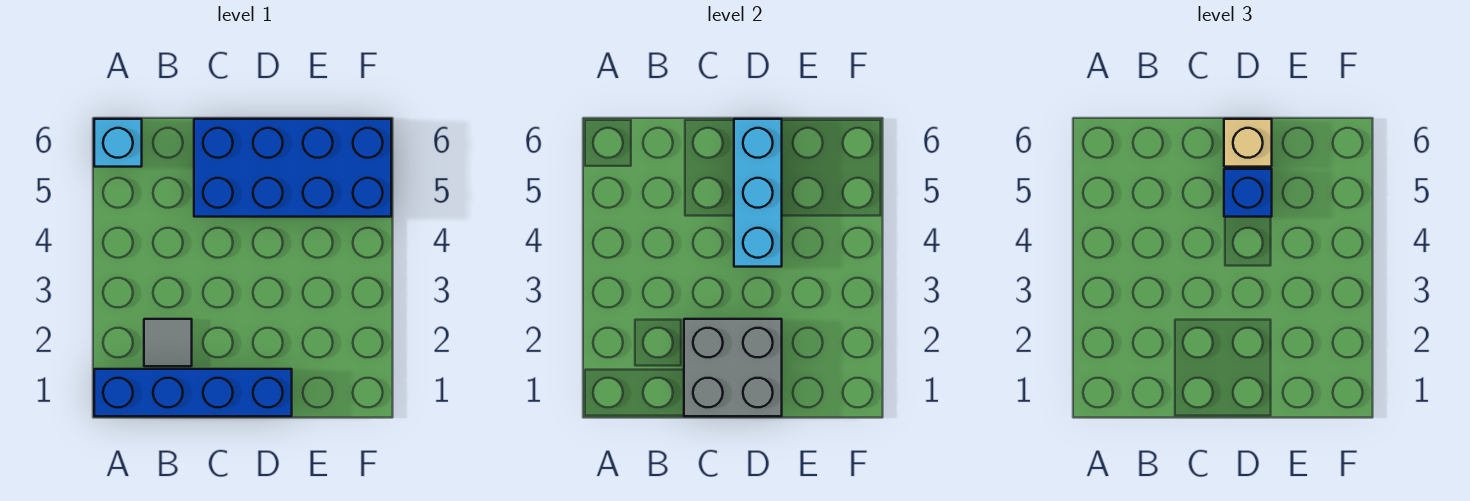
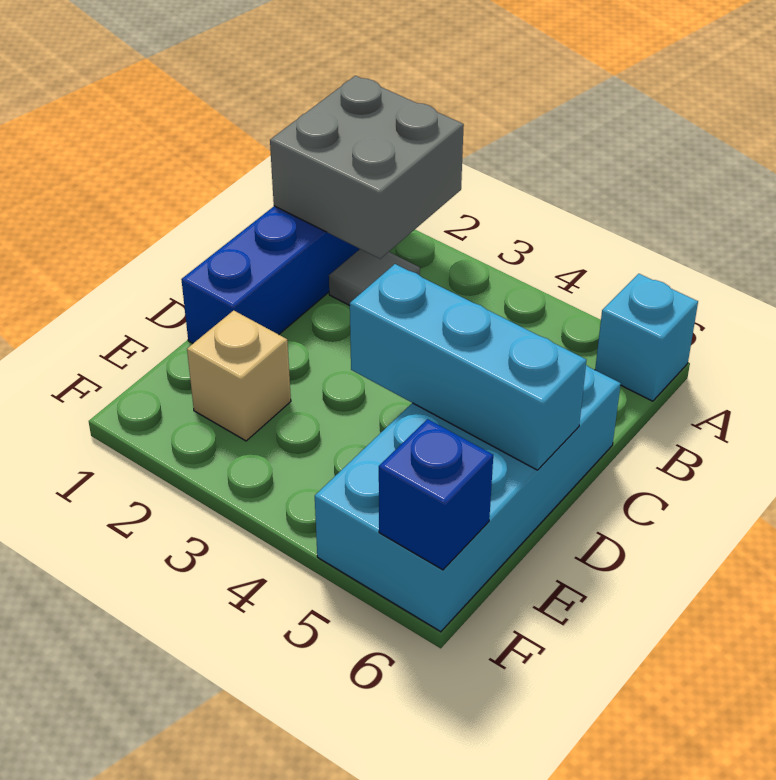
grey 2x2 brick [684,319,782,416] -> grey 2x2 brick moved to [270,76,464,259]
blue 2x4 brick [194,119,391,217] -> cyan 2x4 brick [315,365,621,632]
blue 1x1 brick [1224,169,1272,217] -> blue 1x1 brick moved to [379,419,493,570]
tan 1x1 brick [1224,119,1272,167] -> tan 1x1 brick moved to [187,310,291,441]

